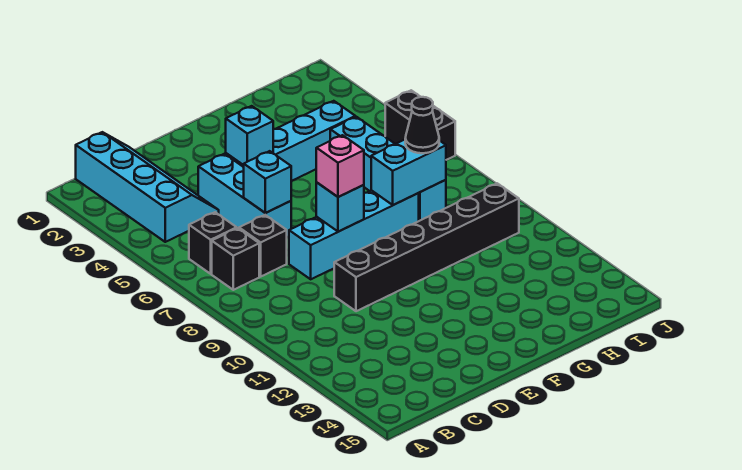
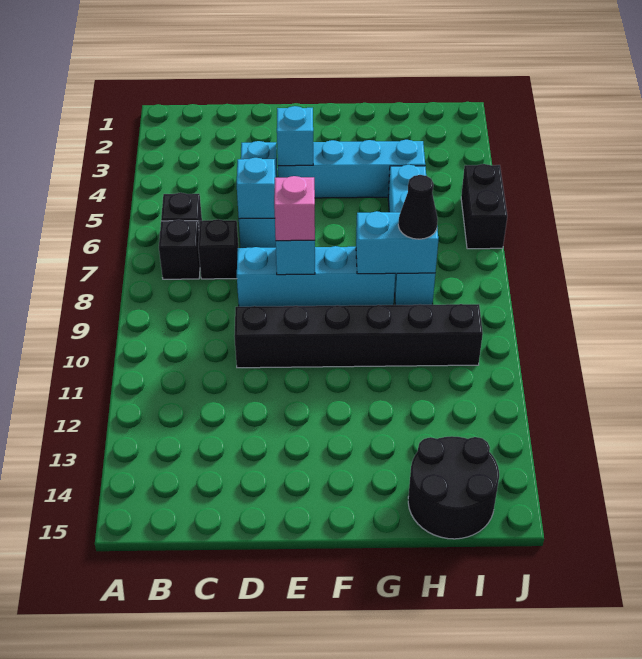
cyan 2x4 slope [76,132,219,242] -> none
none -> black 2x2 round brick [408,436,499,539]

